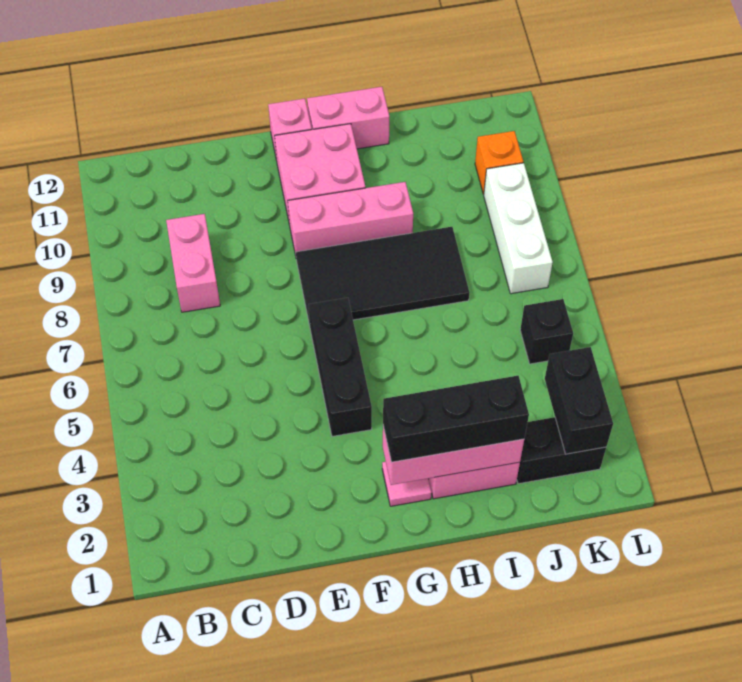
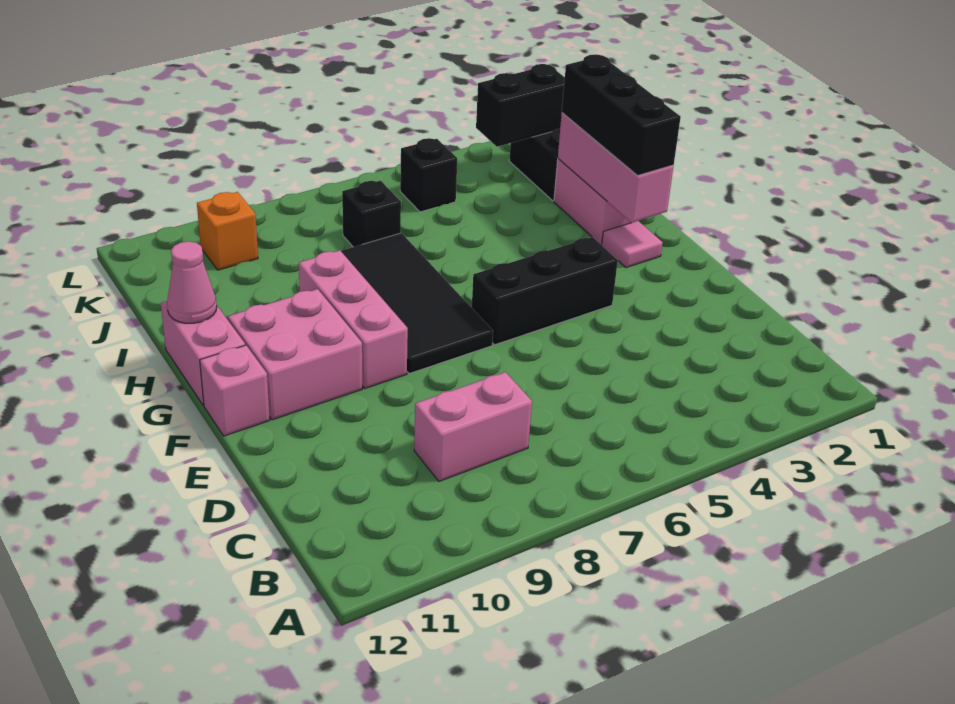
none -> pink 1x1 cone [167,242,217,323]
none -> black 1x1 brick [342,181,401,247]
white 1x3 brick [484,163,553,294] -> none

